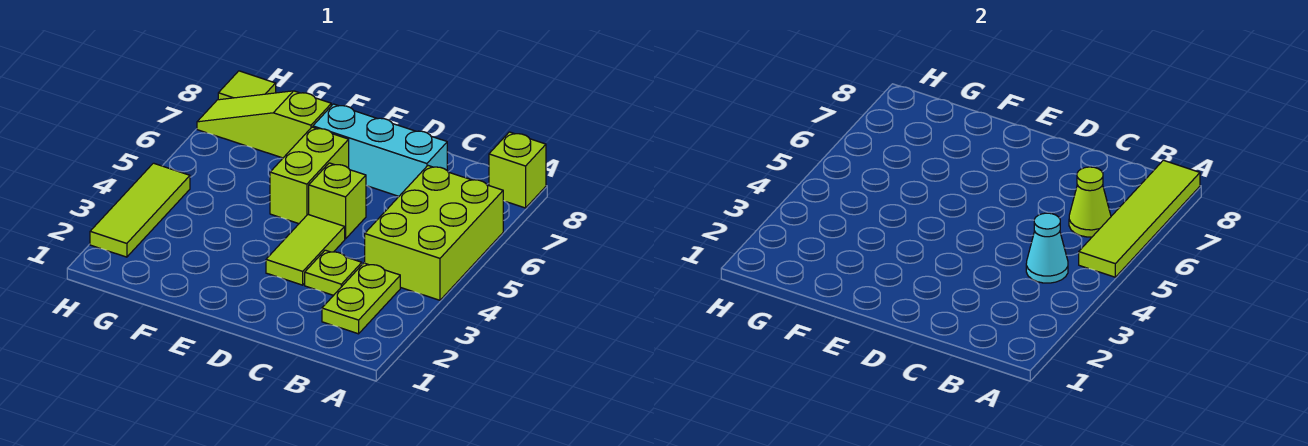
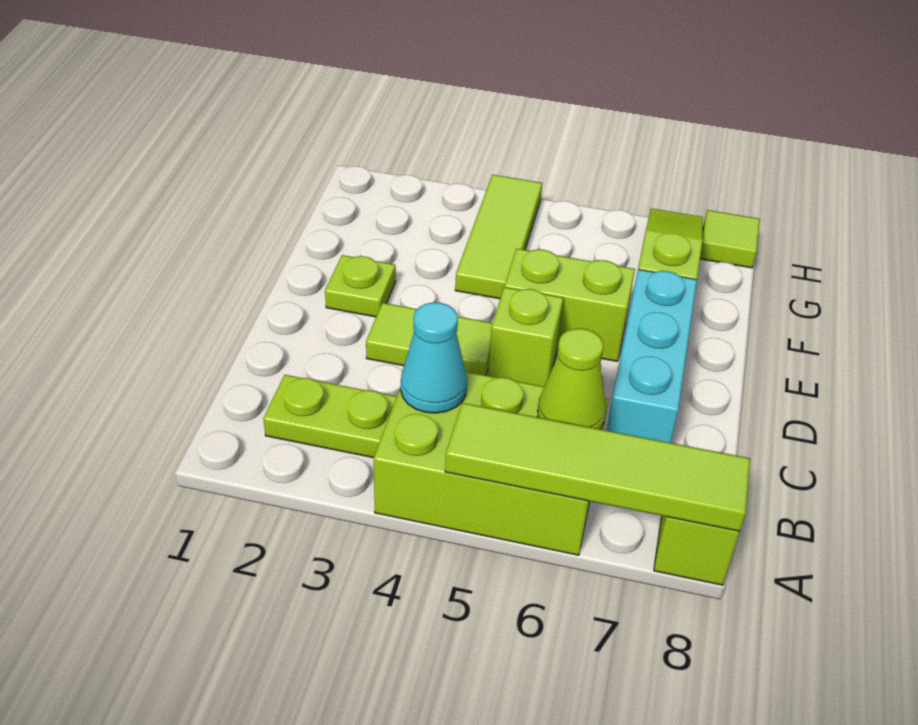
lime 1x1 plate [305,250,362,295] -> lime 1x1 plate moved to [325,255,396,317]
lime 1x3 tile [90,163,190,257] -> lime 1x3 tile turned to [455,175,542,299]

